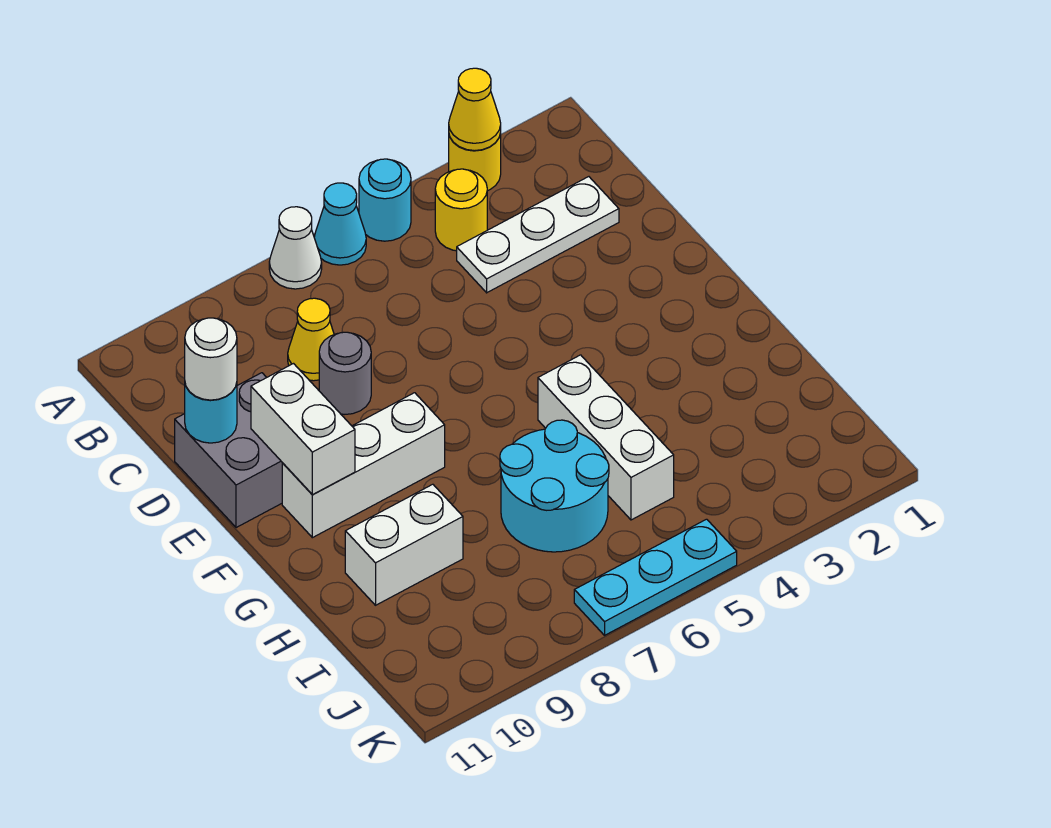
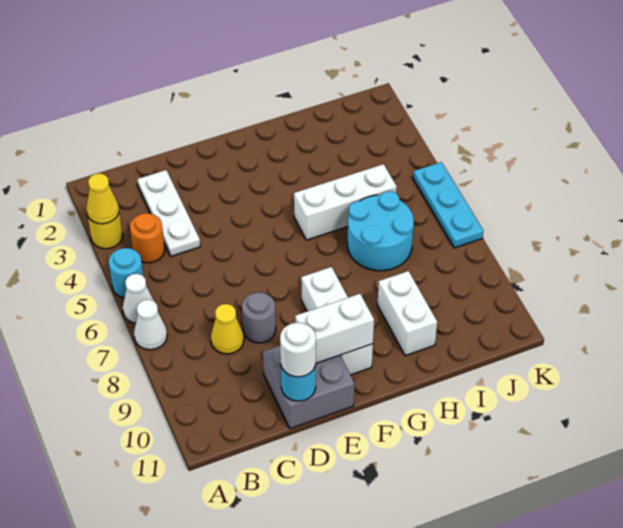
cyan 1x1 cone [314,183,366,265] -> white 1x1 cone [123,274,154,323]
yellow 1x1 round brick [435,169,487,251] -> orange 1x1 round brick [130,213,165,263]

